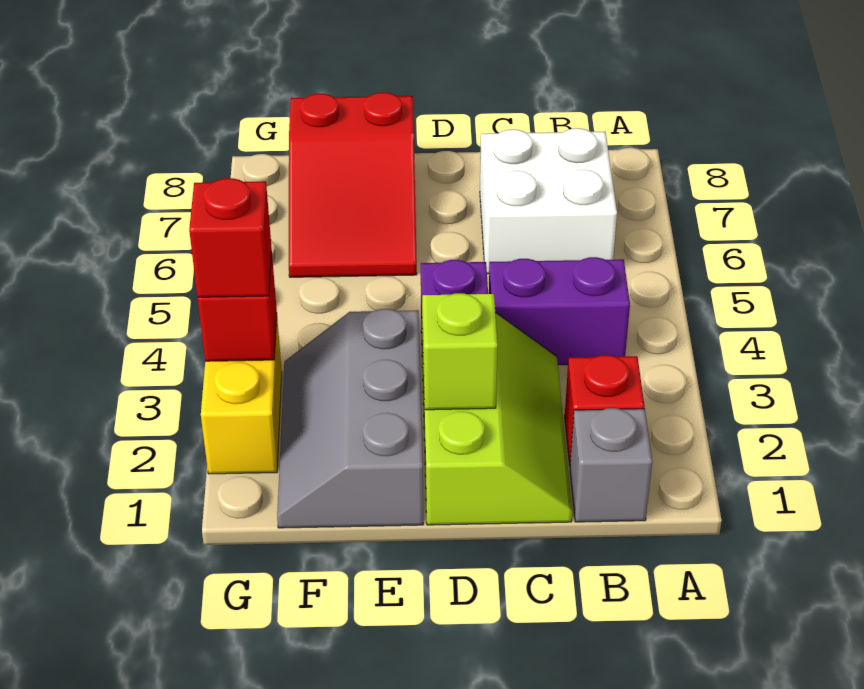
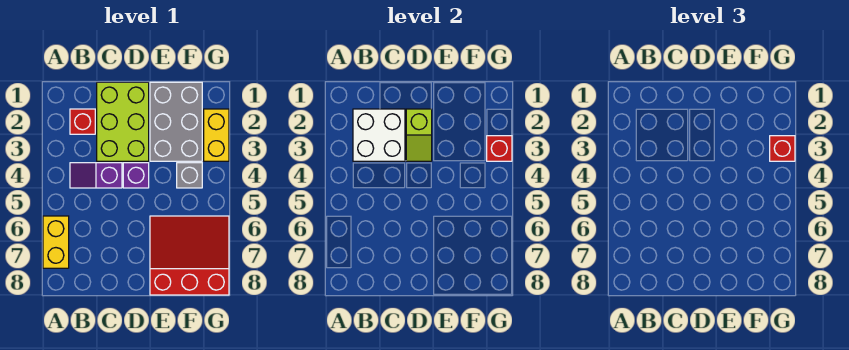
none -> yellow 1x2 brick [43,216,69,268]
grey 1x1 brick [570,408,652,522] -> grey 1x1 brick moved to [177,163,202,188]
purple 1x2 brick [489,257,630,365] -> purple 1x2 slope [70,163,122,188]
white 2x2 brick [480,128,617,274] -> white 2x2 brick moved to [353,109,405,161]
lime 2x3 slope [422,312,572,525] -> lime 2x3 brick [97,82,149,161]
grey 2x3 slope [277,309,423,528] -> grey 2x3 brick [150,82,202,161]
red 2x3 slope [289,93,417,277] -> red 3x3 slope [150,216,229,295]

